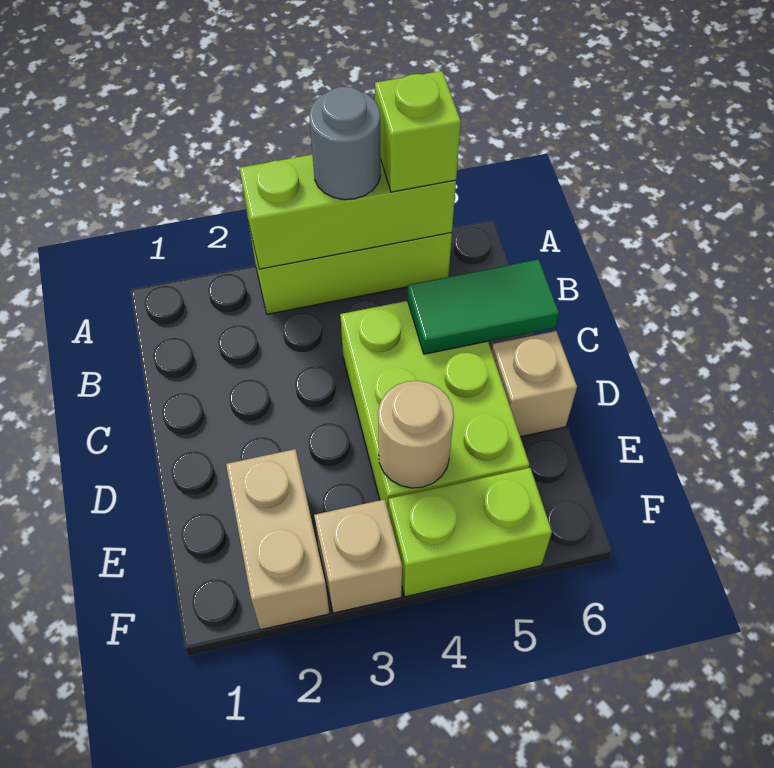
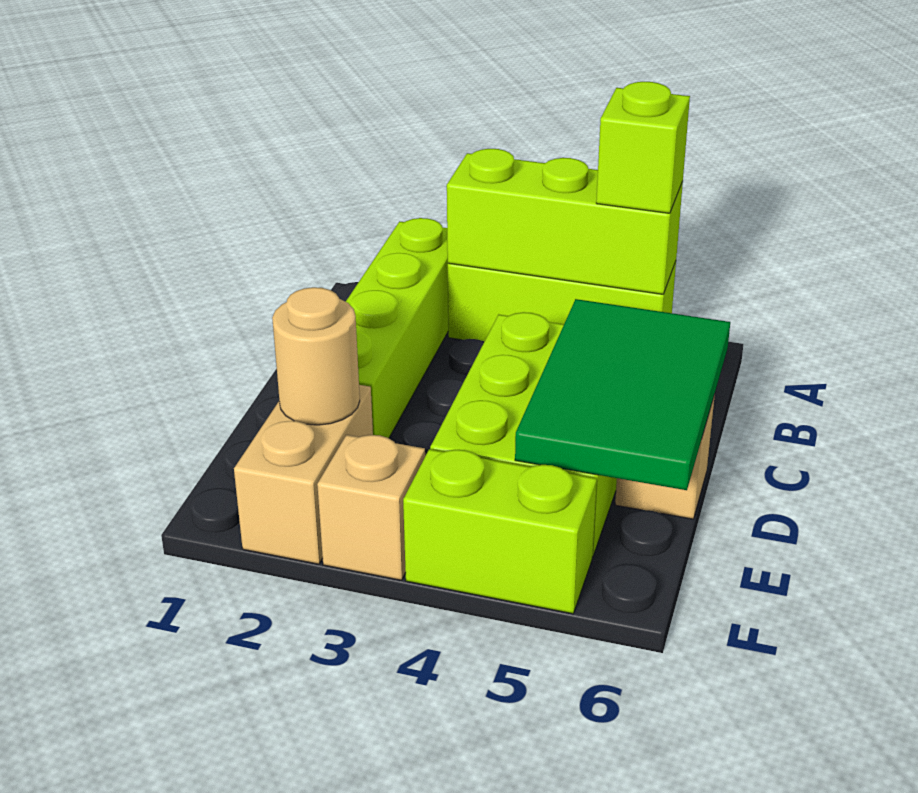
none -> lime 1x4 brick [346,218,448,438]
grey 1x1 round brick [309,87,381,200] -> none
green 1x2 tile [408,259,559,354] -> green 2x3 tile [515,299,730,490]
tan 1x1 round brick [378,381,454,488] -> tan 1x1 round brick moved to [272,287,360,425]

